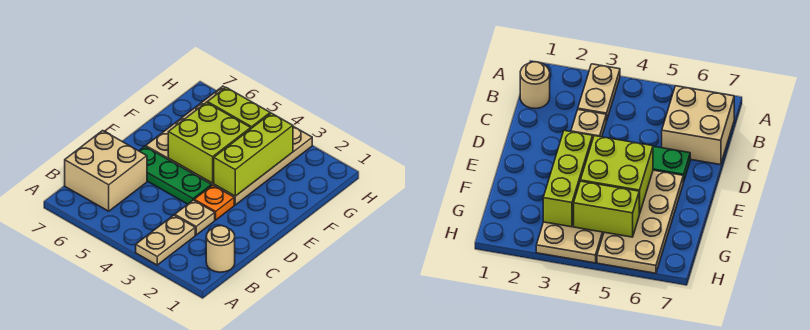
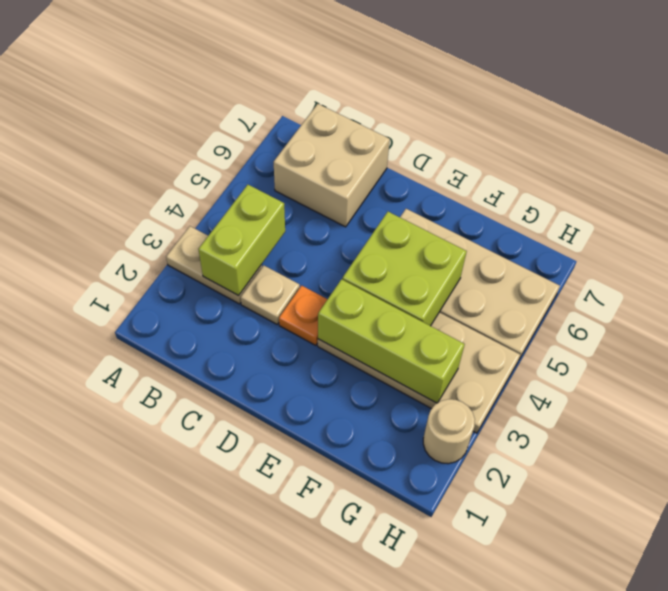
tan 1x1 round brick [206,226,235,272] -> tan 1x1 round brick moved to [423,399,475,464]
green 1x3 plate [139,146,212,204] -> none
lime 1x2 brick [207,88,270,128] -> lime 1x2 brick moved to [198,185,285,296]

